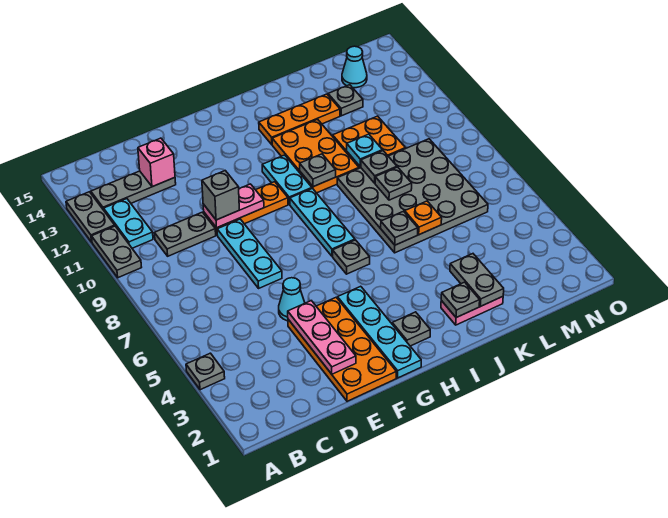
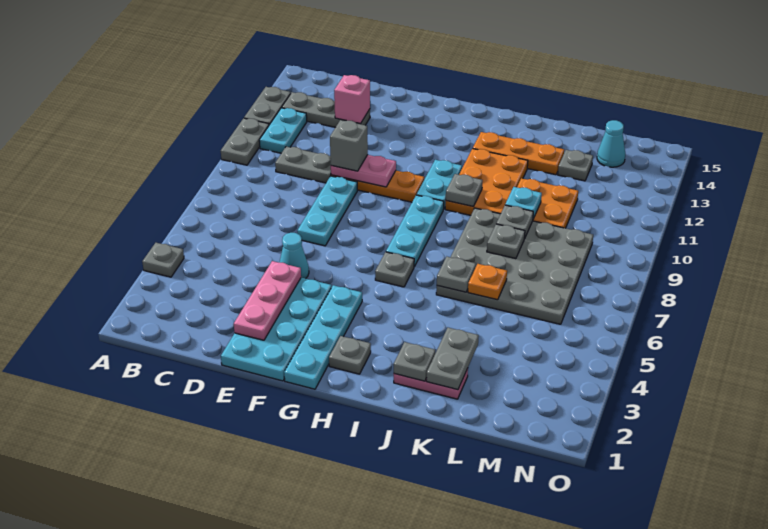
orange 2x4 plate [288,297,396,401] -> cyan 2x4 plate [221,278,332,381]

